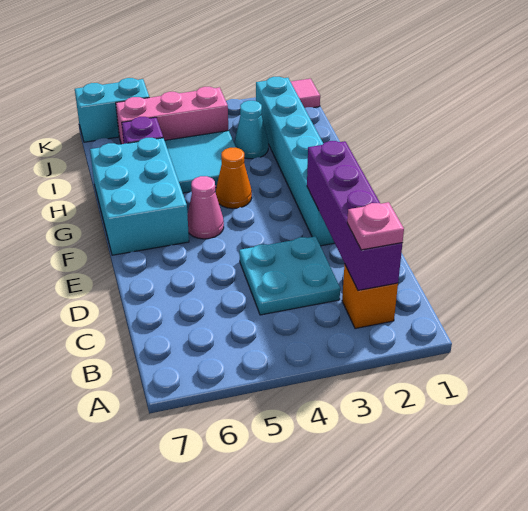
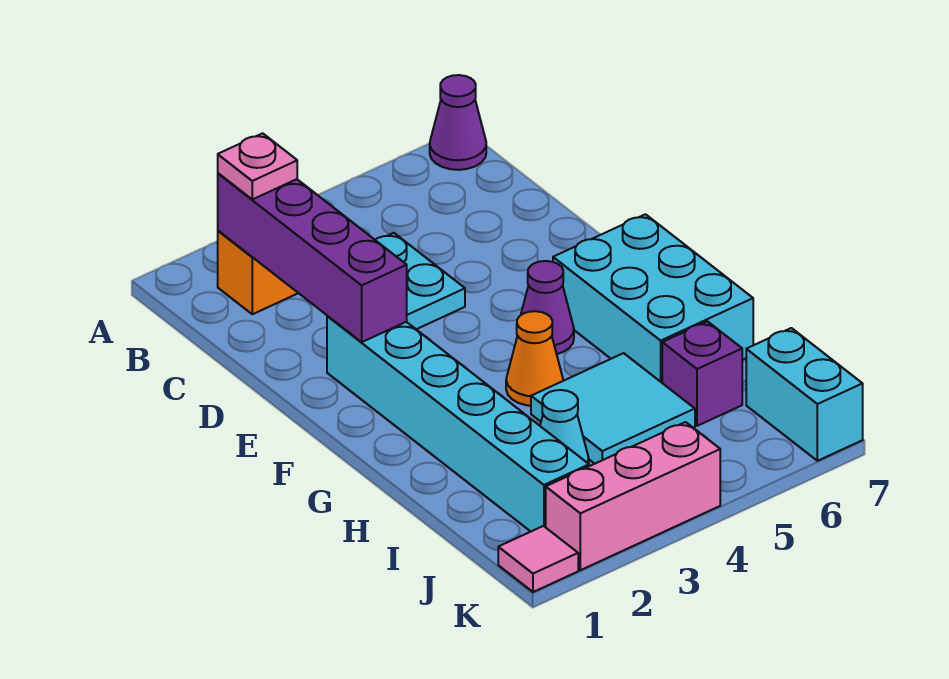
none -> purple 1x1 cone [430,75,486,170]
pink 1x1 cone [187,176,224,239] -> purple 1x1 cone [517,261,574,354]
pink 1x3 brick [116,87,228,144] -> pink 1x3 brick moved to [546,422,720,570]
cyan 1x2 brick [75,78,149,142] -> cyan 1x2 brick turned to [746,328,863,461]

